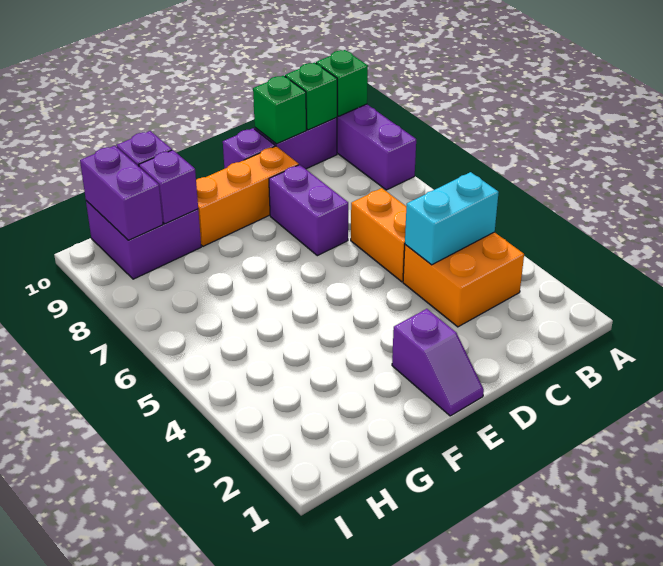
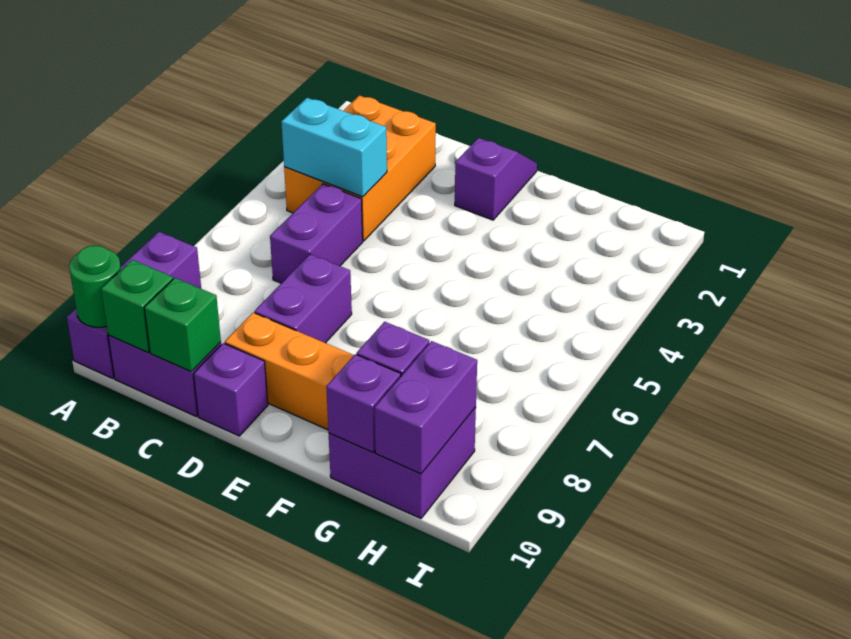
green 1x1 brick [316,50,368,116] -> green 1x1 round brick [69,246,121,327]
orange 2x2 brick [403,232,524,327] -> orange 2x3 brick [284,95,436,241]
orange 1x2 brick [351,188,406,282] -> purple 1x2 brick [270,184,363,283]

